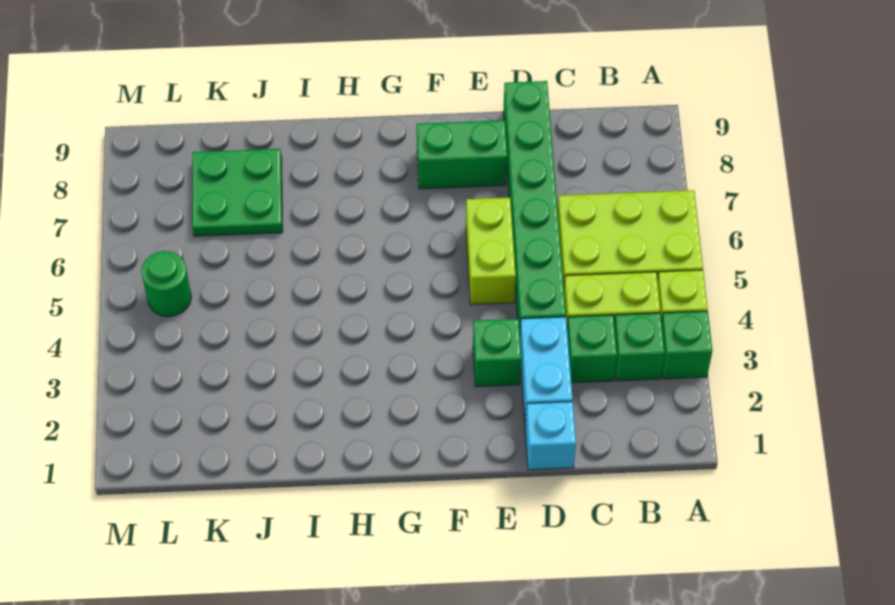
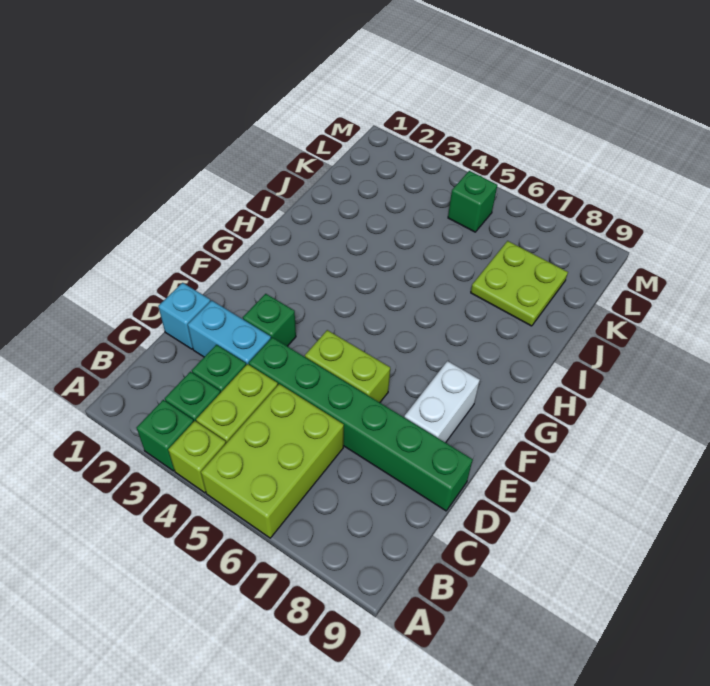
green 1x2 brick [417,120,507,189] -> white 1x2 brick [404,361,480,443]
green 2x2 plate [192,149,283,236] -> lime 2x2 plate [471,241,568,326]
green 1x1 round brick [141,251,191,317] -> green 1x1 brick [448,171,497,232]

